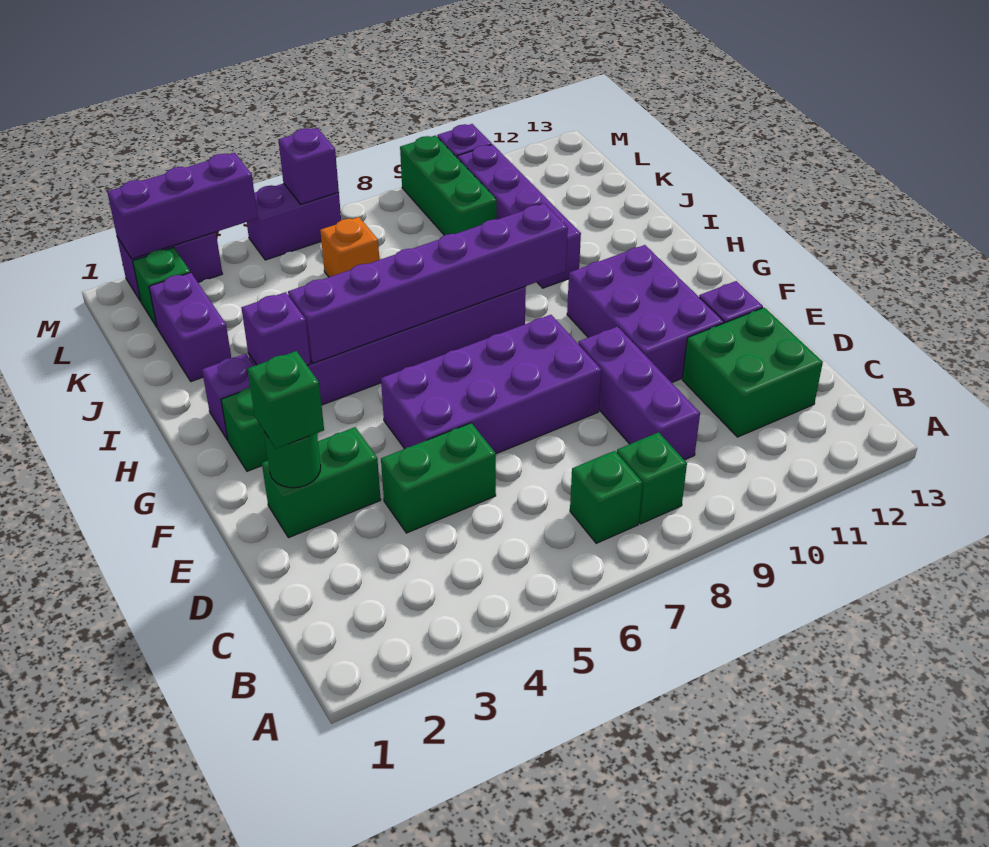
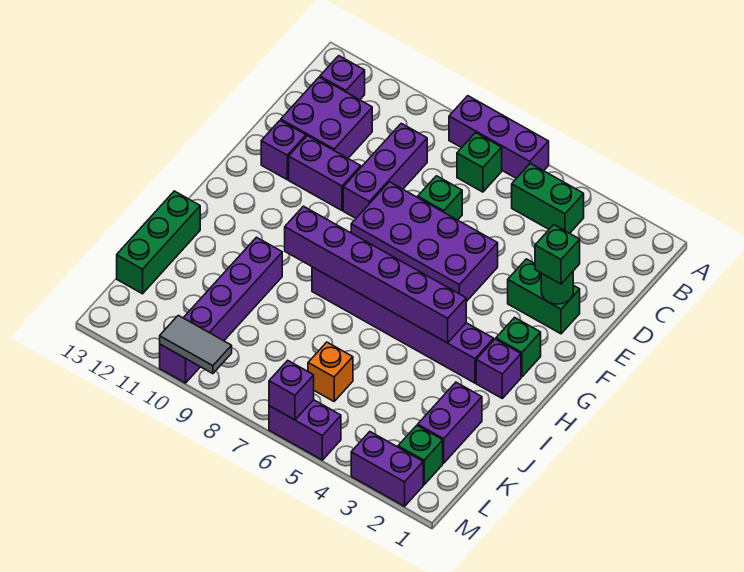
green 1x1 brick [617,432,687,524] -> green 1x1 brick moved to [418,176,462,220]
green 2x2 brick [683,307,823,437] -> purple 2x2 brick [281,77,372,158]
green 1x2 brick [381,423,496,533] -> green 1x2 brick moved to [512,163,584,233]
purple 2x3 brick [567,245,724,383] -> purple 1x2 brick [289,136,361,210]
purple 1x1 brick [241,292,311,366] -> purple 1x1 brick moved to [320,56,365,100]
green 1x3 brick [400,135,497,235] -> green 1x3 brick moved to [117,191,200,294]
purple 1x3 brick [107,153,258,259] -> purple 1x3 brick moved to [449,96,549,178]
none -> grey 1x2 tile [160,315,232,374]

